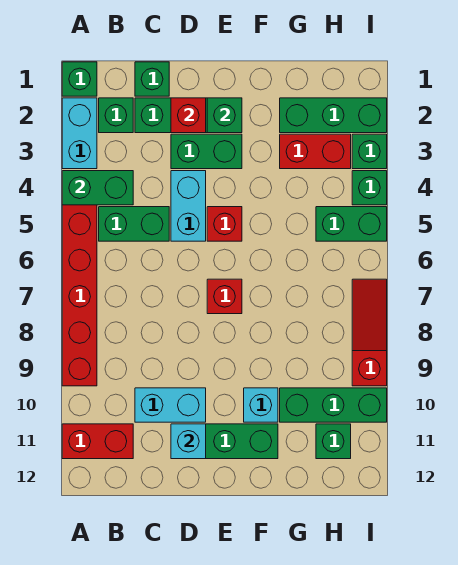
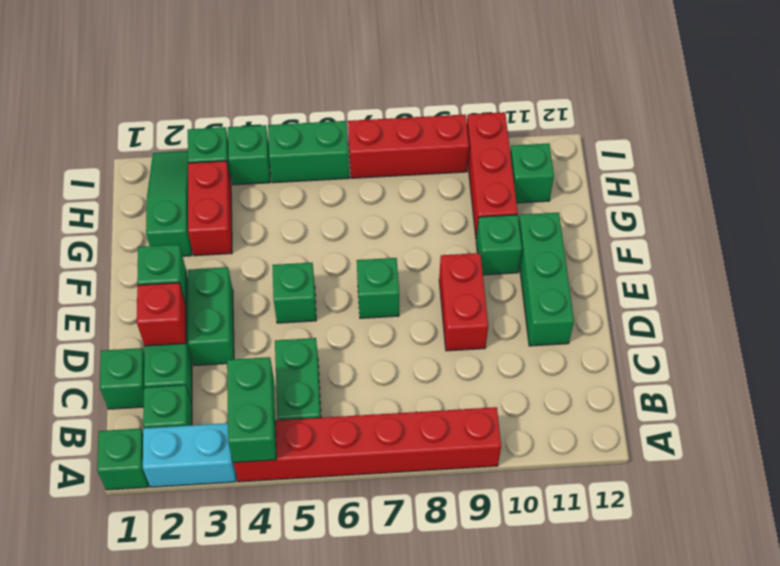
red 1x2 brick [62,424,133,459] -> red 1x2 brick moved to [439,253,488,351]
cyan 1x2 brick [135,388,206,422] -> none
cyan 1x2 brick [171,171,206,241] -> none
cyan 1x1 brick [171,424,206,459] -> none
red 1x1 brick [207,207,242,241] -> green 1x1 brick [272,263,316,323]
red 1x1 brick [207,279,242,314] -> green 1x1 brick [357,258,399,318]
cyan 1x1 brick [244,388,278,422] -> green 1x1 brick [476,215,522,275]
green 1x3 brick [280,98,387,133] -> green 1x3 slope [146,151,192,256]
green 1x3 brick [280,388,387,422] -> red 1x3 brick [467,112,518,238]
green 1x2 brick [316,207,387,241] -> green 1x2 brick turned to [268,121,349,183]
red 1x3 slope [352,279,387,386] -> red 1x3 brick [348,115,469,178]

